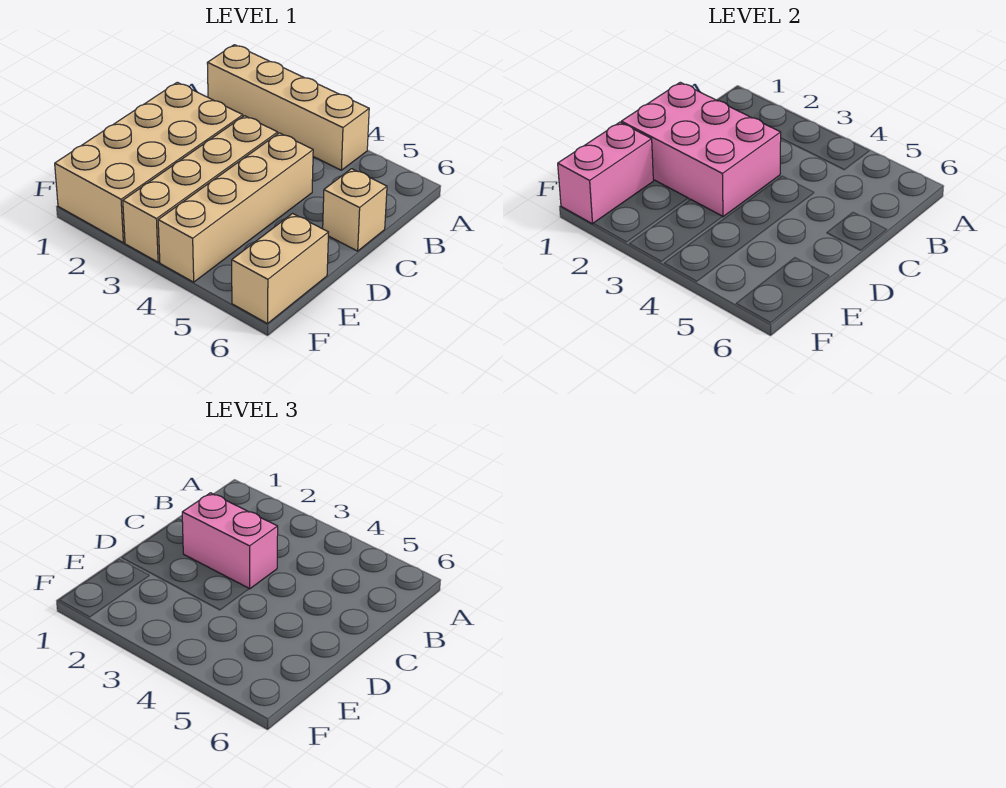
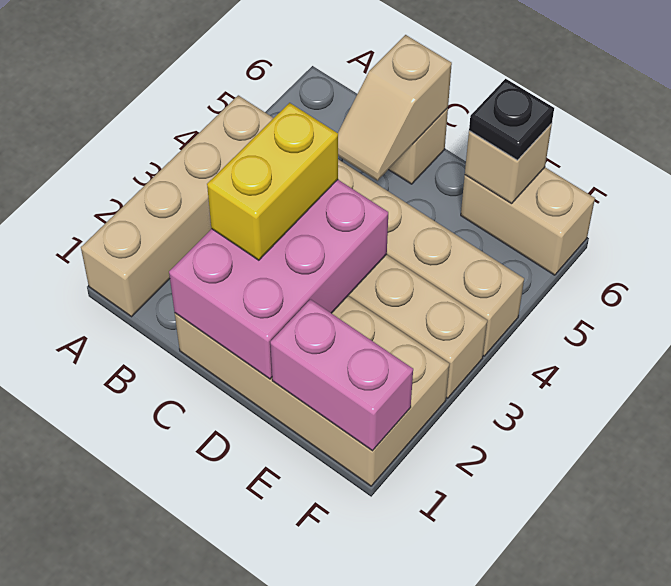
pink 1x2 brick [182,493,278,589] -> yellow 1x2 brick [207,103,338,260]
none -> tan 1x2 slope [338,35,452,181]
none -> tan 1x1 brick [465,123,552,204]
none -> black 1x1 plate [469,79,554,160]

